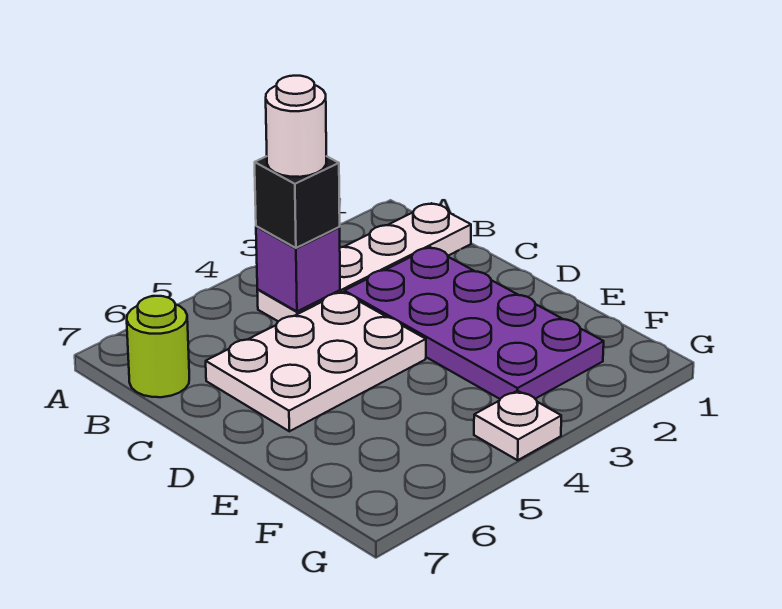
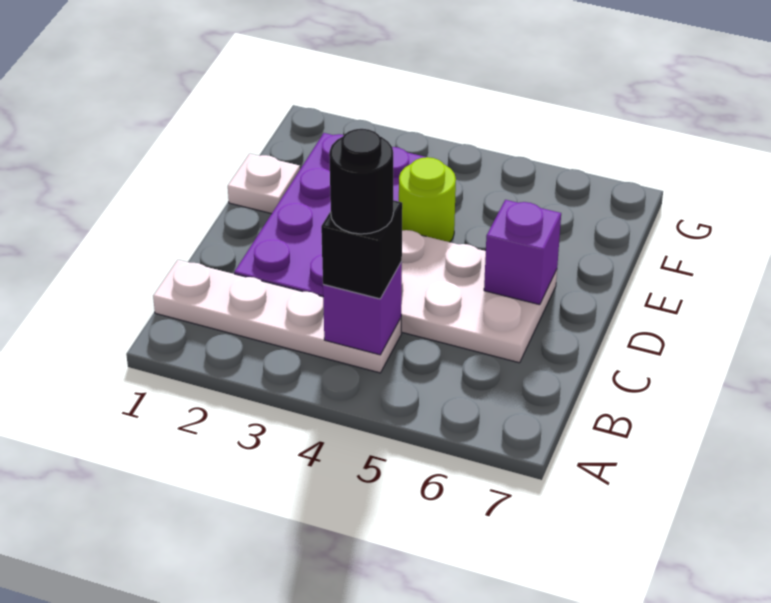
white 1x1 round brick [266,76,326,177] -> black 1x1 round brick [329,129,393,234]
lime 1x1 round brick [127,296,189,397] -> lime 1x1 round brick moved to [399,157,456,242]
none -> purple 1x1 brick [484,200,561,305]
white 1x1 plate [474,391,561,460] -> white 1x1 plate moved to [228,154,300,214]

